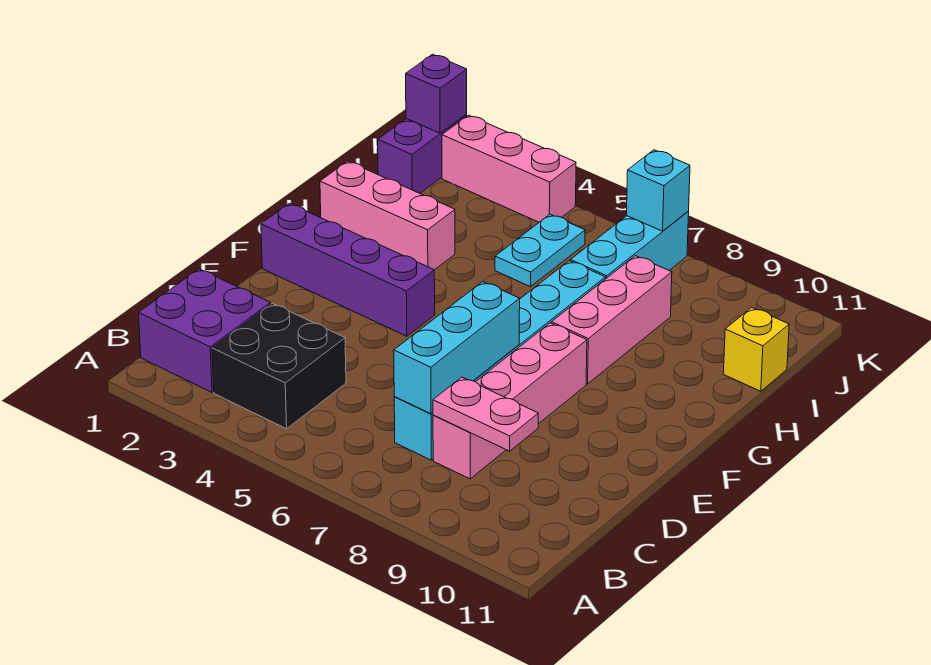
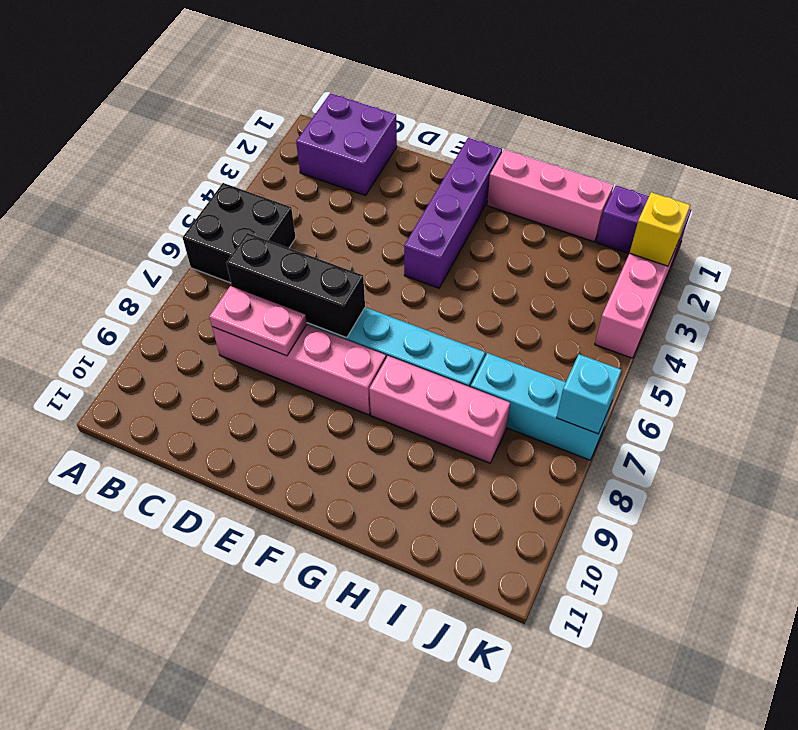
black 2x2 brick [212,303,346,429] -> black 2x2 brick moved to [183,183,296,283]
cyan 1x3 brick [394,282,520,414] -> black 1x3 brick [226,233,365,338]
pink 1x2 plate [433,377,538,451] -> pink 1x2 plate turned to [209,286,307,356]
pink 1x3 brick [320,161,455,270] -> pink 1x3 brick turned to [487,149,614,242]
cyan 1x2 plate [495,214,585,287] -> none
yellow 1x1 brick [723,307,789,391] -> yellow 1x1 brick moved to [630,192,690,266]
purple 1x1 brick [406,54,467,133] -> none

